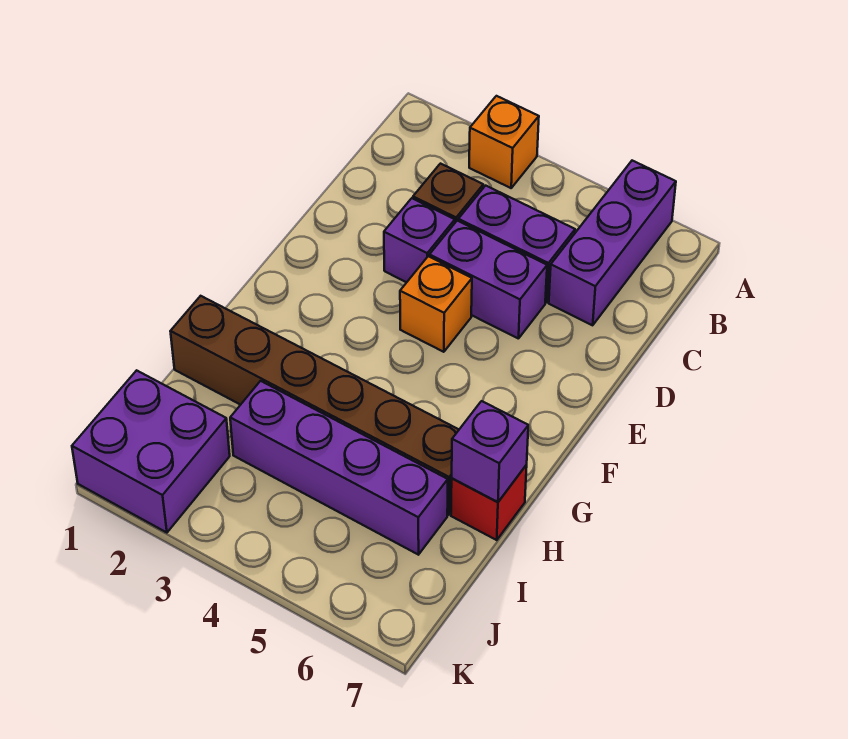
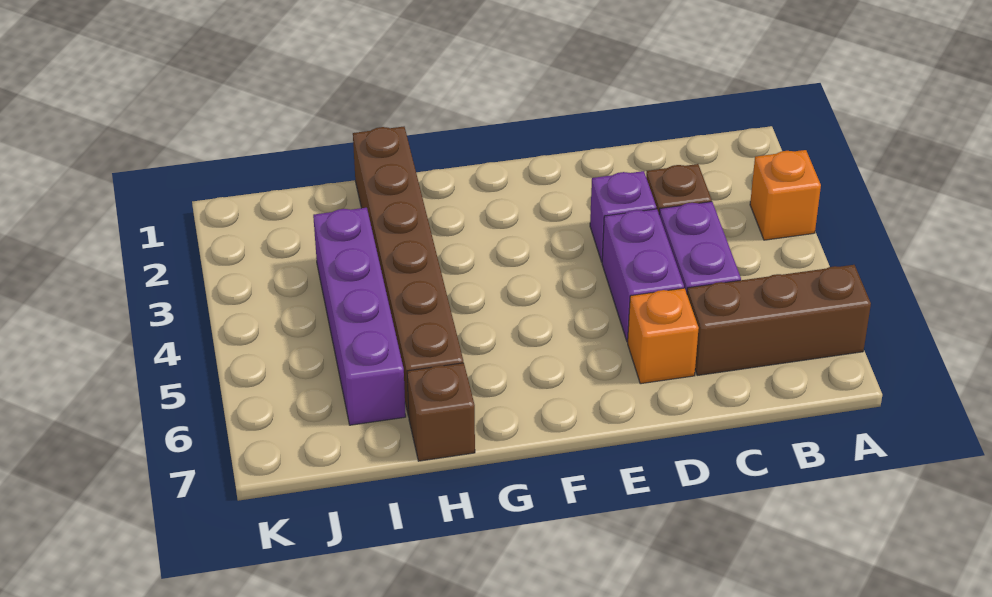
purple 1x3 brick [549,161,676,325] -> brown 1x3 brick [687,265,871,375]
orange 1x1 brick [400,256,472,352] -> orange 1x1 brick moved to [628,288,699,384]
red 1x1 brick [451,465,527,540] -> brown 1x1 brick [407,363,475,461]
purple 1x1 brick [452,401,528,502] -> none
purple 2x2 brick [72,370,230,533] -> none

